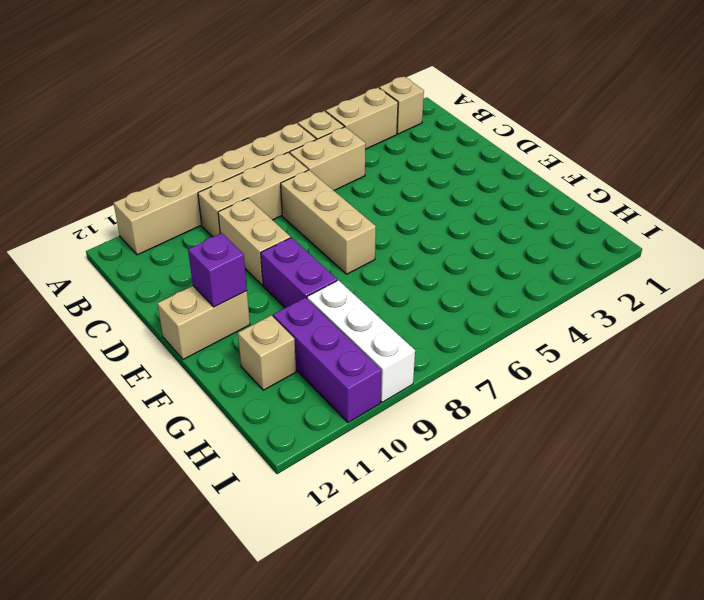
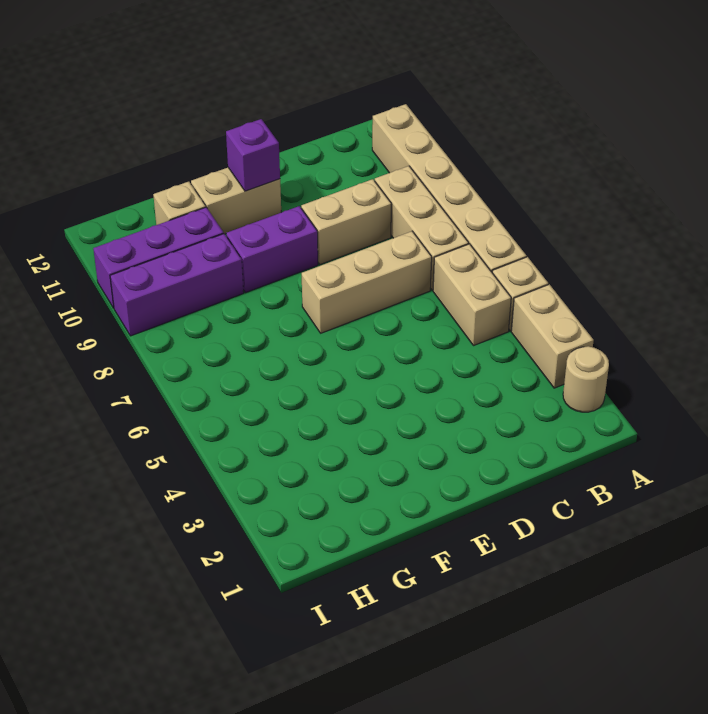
tan 1x1 brick [379,76,424,134] -> tan 1x1 round brick [563,346,609,412]
tan 1x2 brick [157,286,250,359] -> tan 1x2 brick turned to [191,168,281,234]
white 1x3 brick [307,280,415,402] -> purple 1x3 brick [110,234,244,336]

